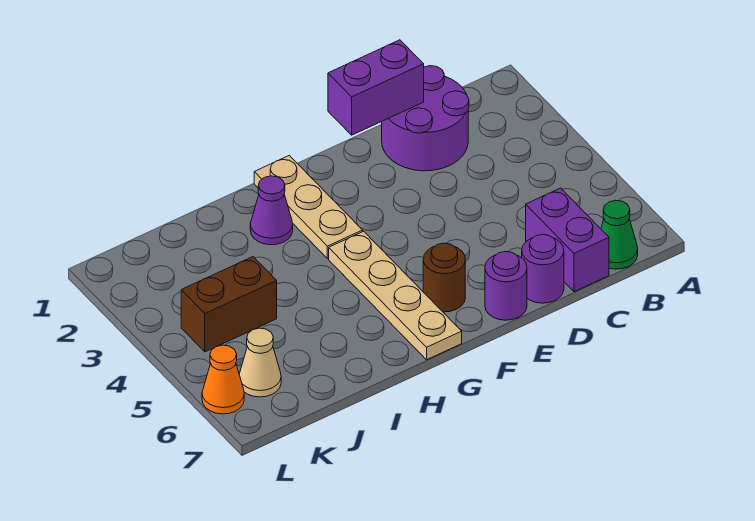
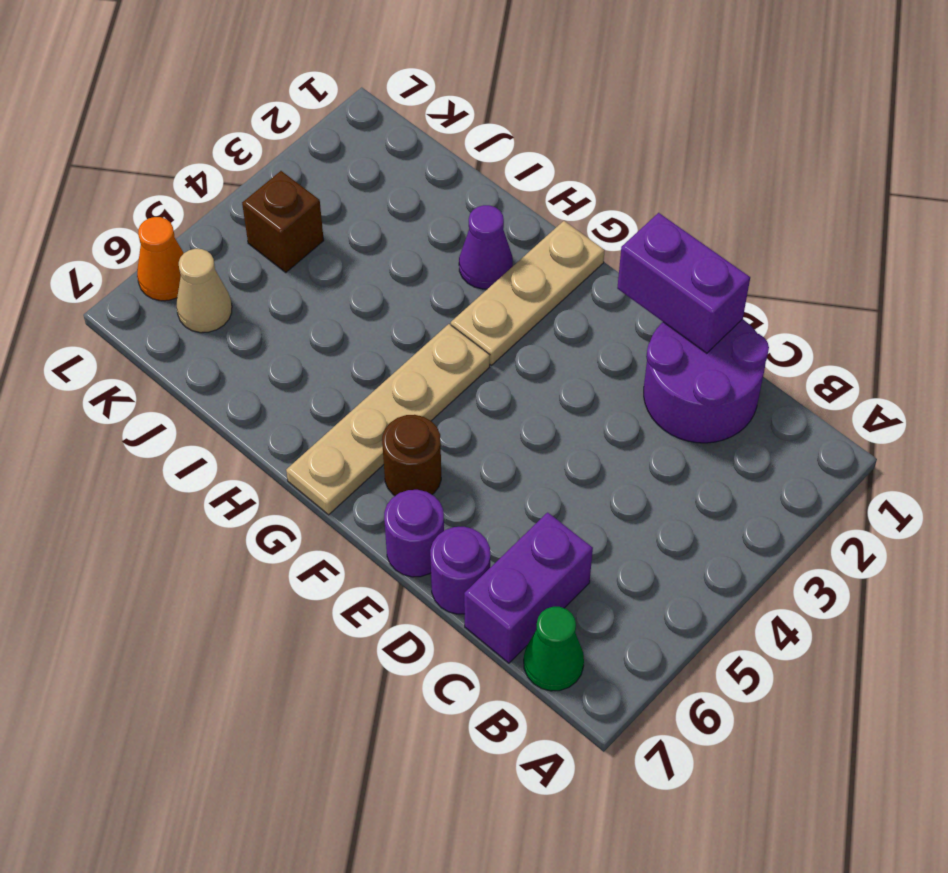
brown 1x2 brick [181,257,277,352] -> brown 1x1 brick [242,171,324,273]

